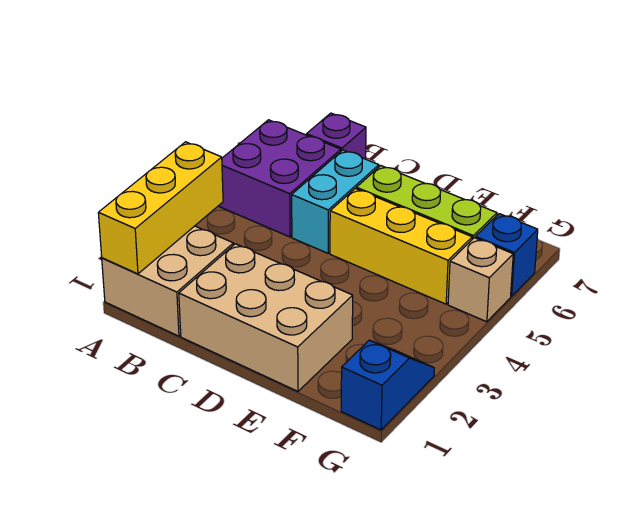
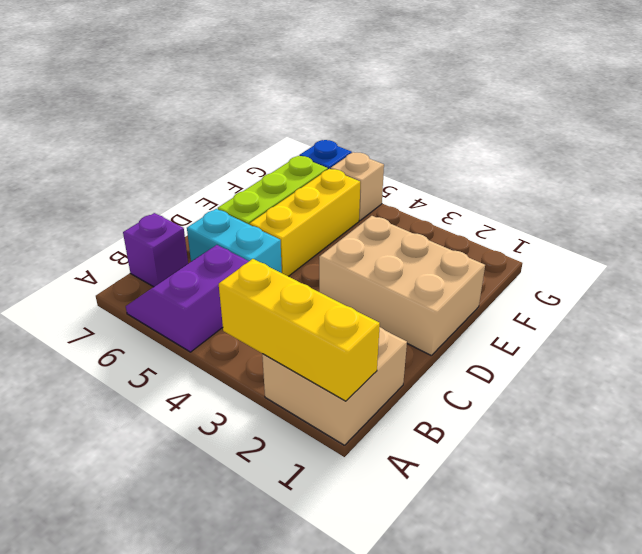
purple 2x2 brick [219,120,341,237] -> purple 2x2 slope [126,245,249,352]
tan 2x3 brick [179,244,353,391] -> tan 2x3 brick turned to [319,216,485,355]
blue 1x2 slope [341,340,434,430] -> none

